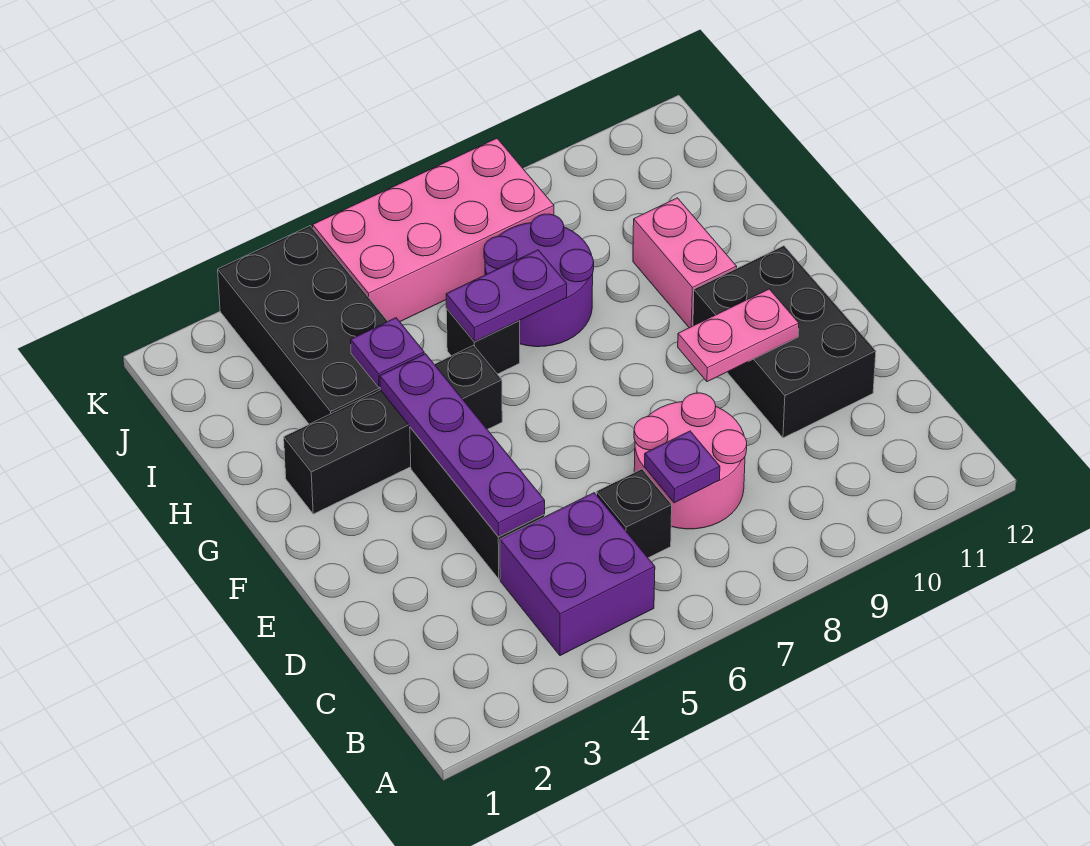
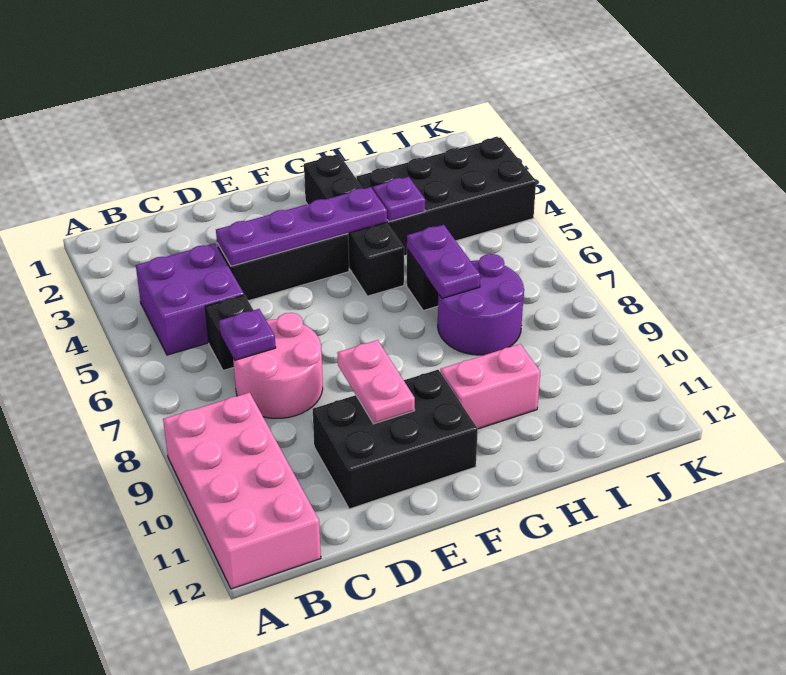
pink 2x4 brick [313,138,554,322] -> pink 2x4 brick moved to [163,393,321,589]

